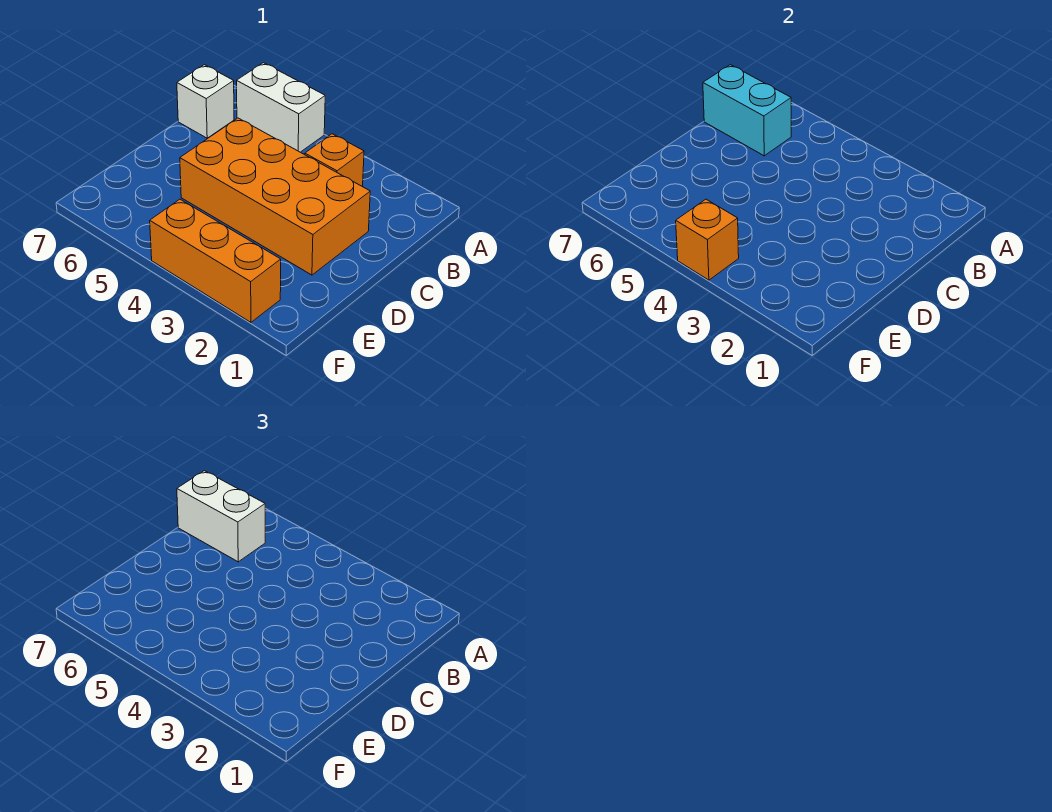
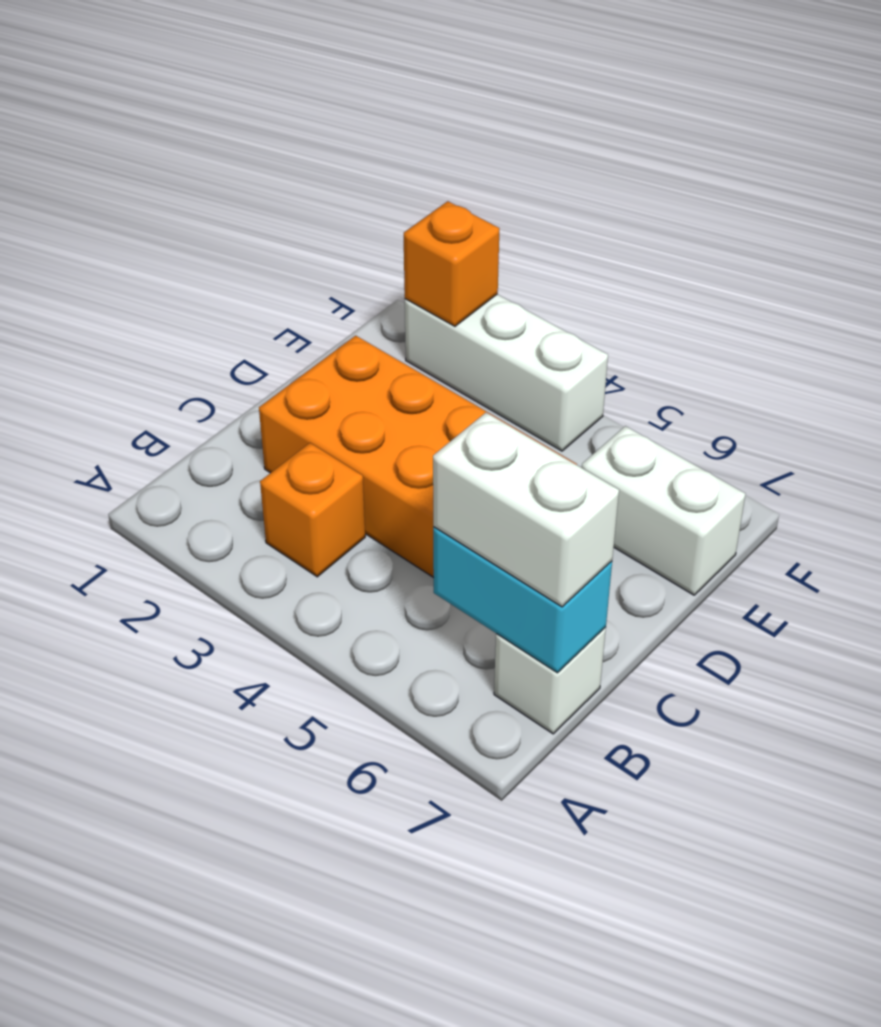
white 1x2 brick [237,63,325,152] -> white 1x2 brick moved to [582,426,746,595]
orange 1x3 brick [150,199,281,322] -> white 1x3 brick [405,294,608,451]
orange 1x1 brick [676,199,739,280] -> orange 1x1 brick moved to [404,201,499,326]

